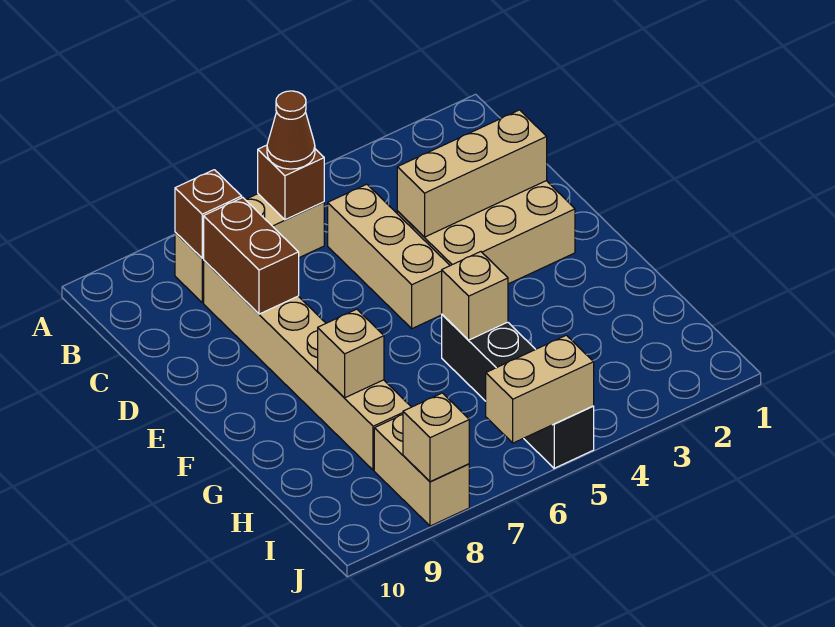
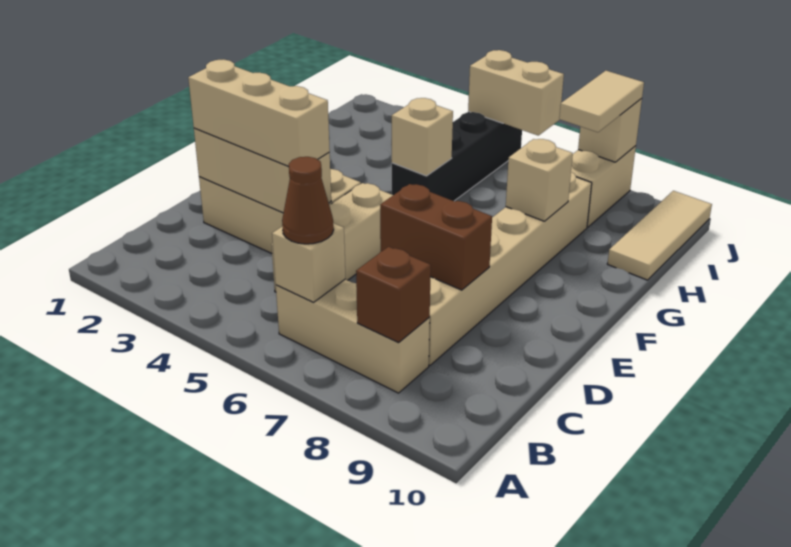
brown 1x1 brick [258,145,324,220] -> tan 1x1 brick [272,223,345,302]
brown 1x2 brick [204,198,299,314] -> brown 1x2 brick turned to [380,184,492,290]
none -> tan 1x3 brick [188,59,330,167]
none -> tan 1x3 tile [607,191,712,280]
none -> tan 1x2 tile [559,71,644,132]

